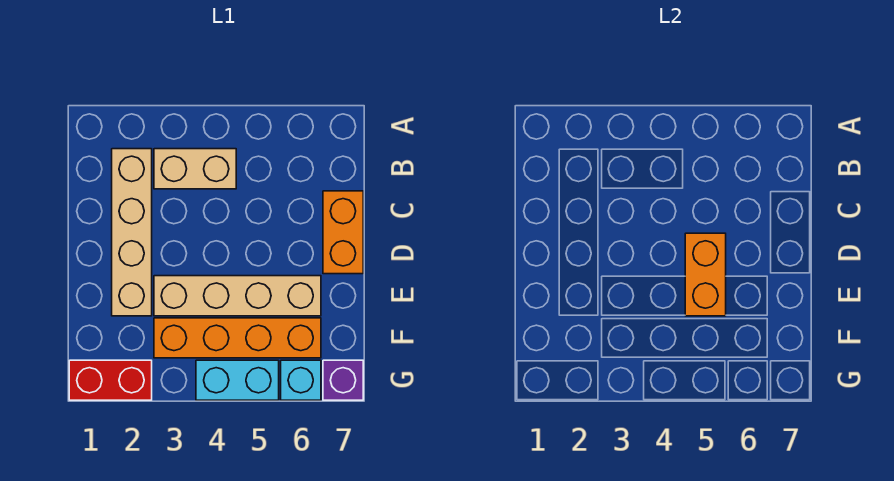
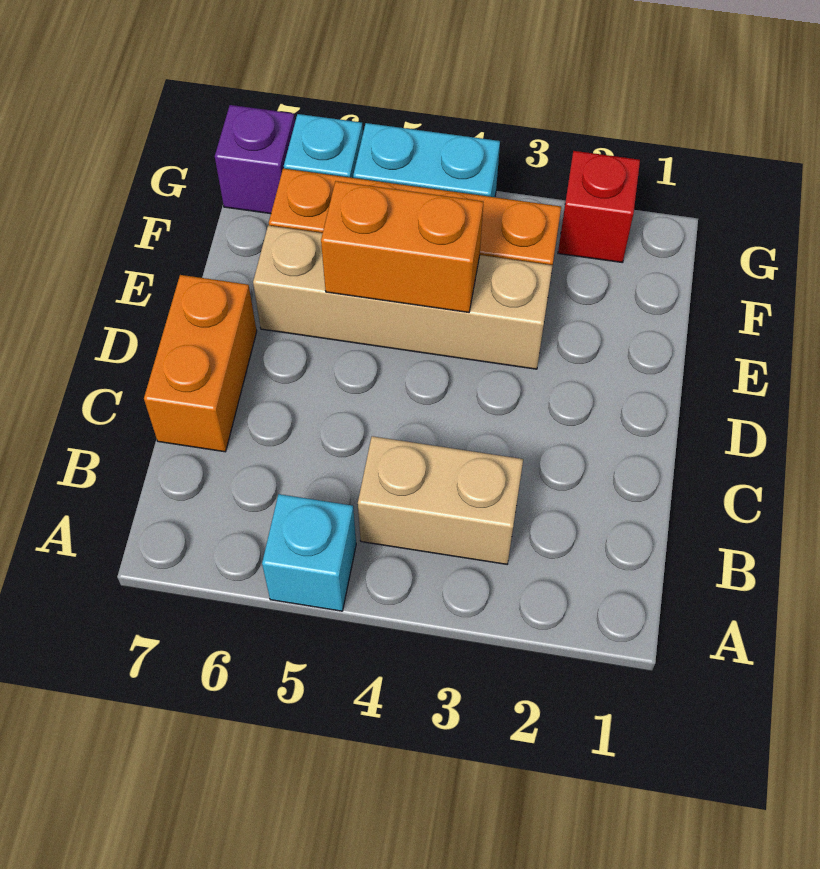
none -> cyan 1x1 brick [262,494,356,611]
tan 1x4 brick [112,149,152,316] -> none
orange 1x2 brick [685,233,726,316] -> orange 1x2 brick turned to [321,181,483,312]
red 1x2 brick [69,360,152,400] -> red 1x1 brick [558,151,640,263]

